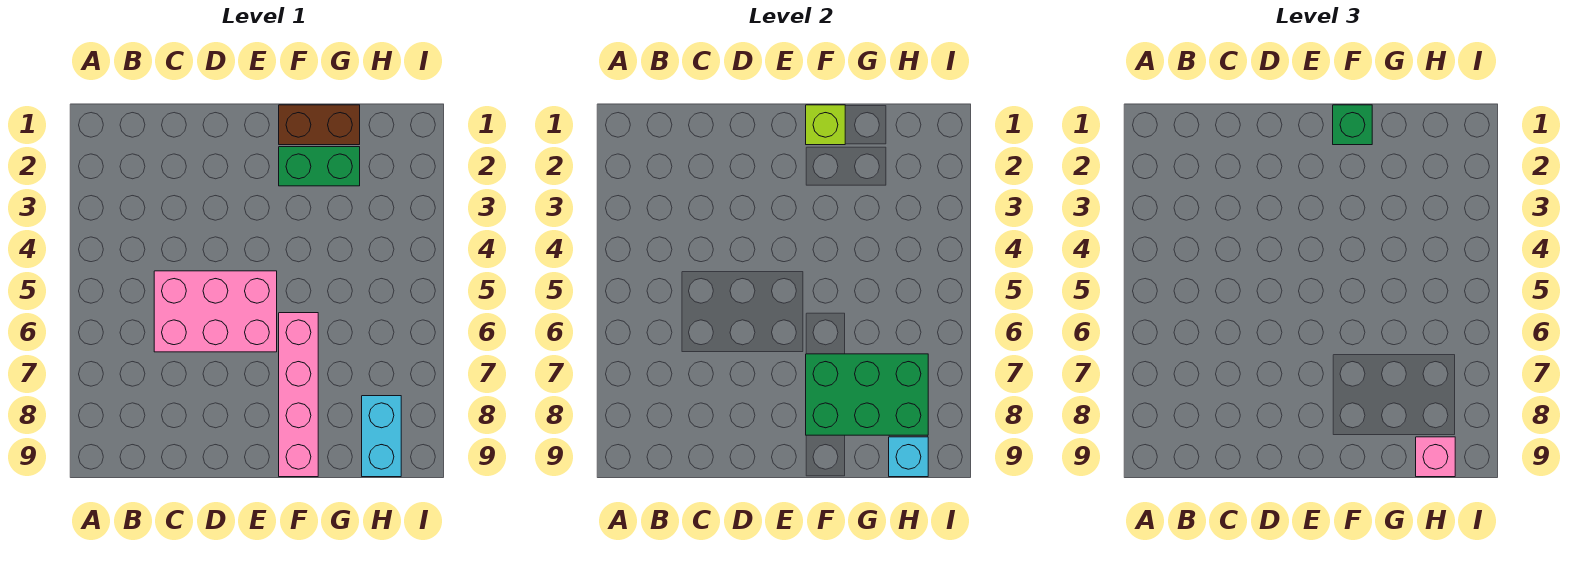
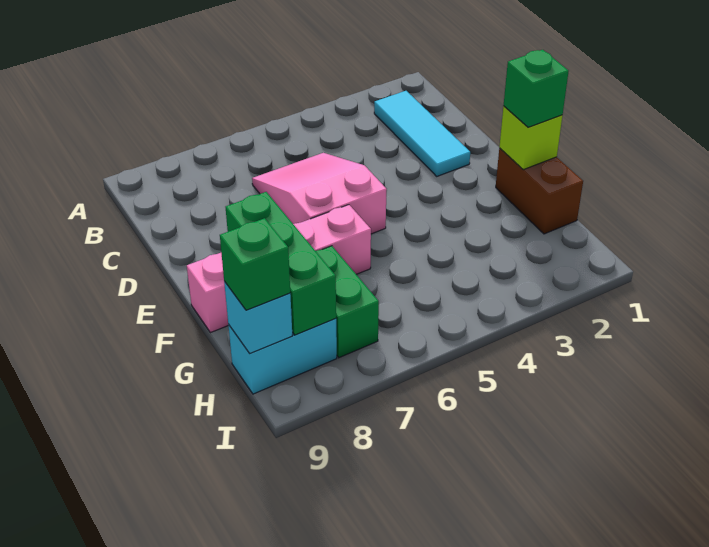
none -> cyan 1x3 tile [374,91,470,176]
pink 2x3 brick [154,271,277,352] -> pink 2x3 slope [252,153,387,234]
green 1x2 brick [279,147,360,186] -> green 1x2 brick moved to [316,246,379,358]
green 2x3 brick [806,354,928,435] -> green 1x3 brick [226,192,336,335]
pink 1x1 brick [1416,437,1455,477] -> green 1x1 brick [220,218,290,310]

